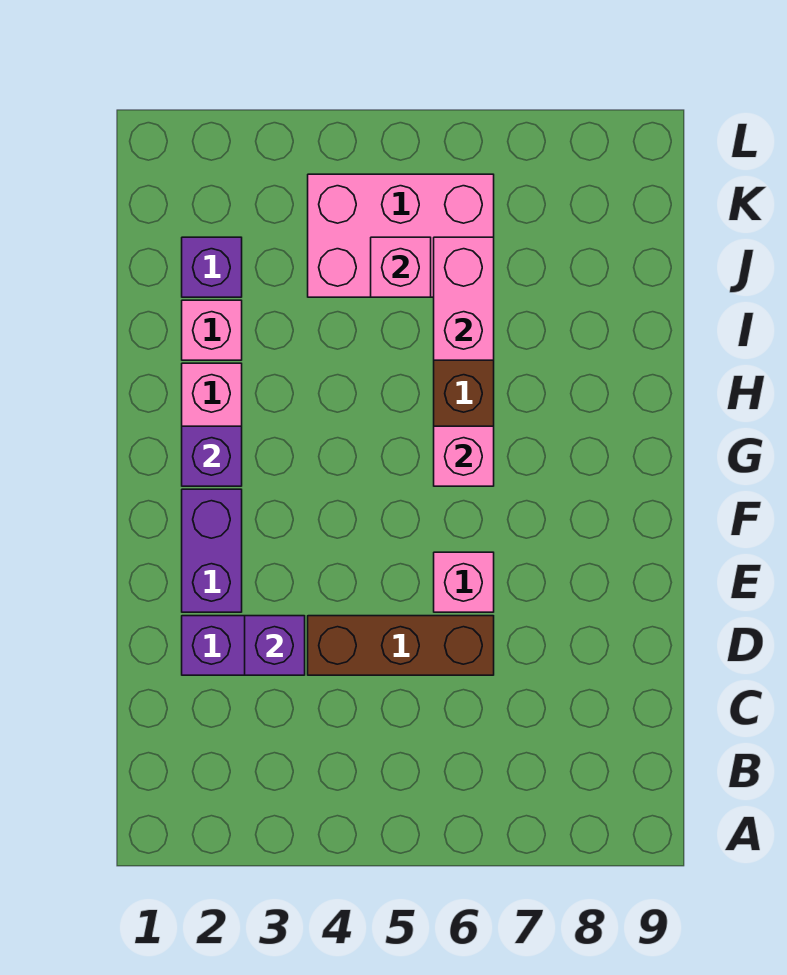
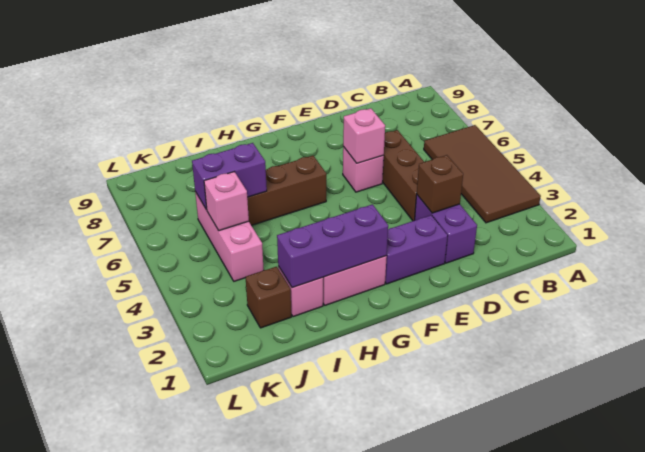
none -> brown 2x4 tile [424,125,541,223]
purple 1x1 brick [245,616,305,675] -> brown 1x1 brick [417,155,463,213]
purple 1x1 brick [182,426,242,486] -> purple 1x3 brick [277,204,388,288]
pink 1x1 brick [434,426,494,486] -> pink 1x1 brick moved to [343,108,385,163]
pink 1x2 brick [434,237,494,360] -> purple 1x2 brick [192,143,267,210]
purple 1x1 brick [182,237,242,297] -> brown 1x1 brick [246,267,291,328]
pink 2x3 brick [308,174,494,297] -> pink 1x3 brick [195,192,264,281]

